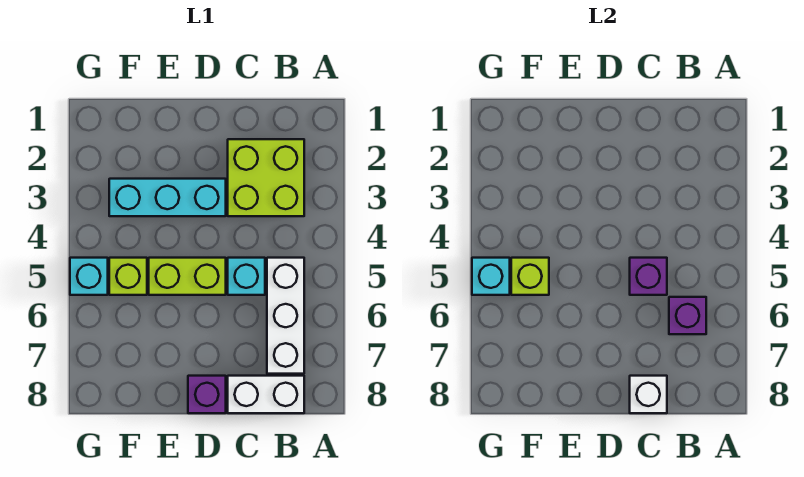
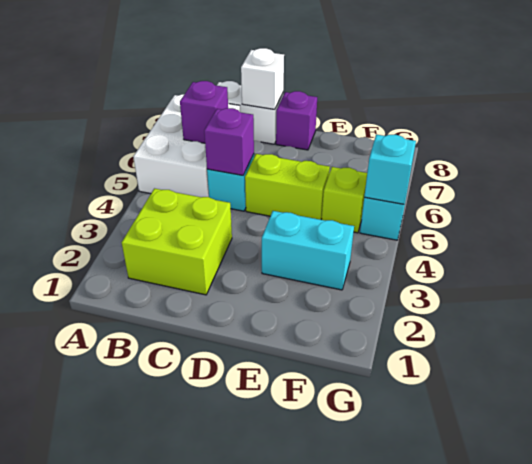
white 1x3 brick [267,258,304,374] -> white 2x3 brick [133,94,240,197]
cyan 1x3 brick [109,179,226,216] -> cyan 1x2 brick [262,211,354,290]
lime 1x1 brick [511,258,549,295] -> none

